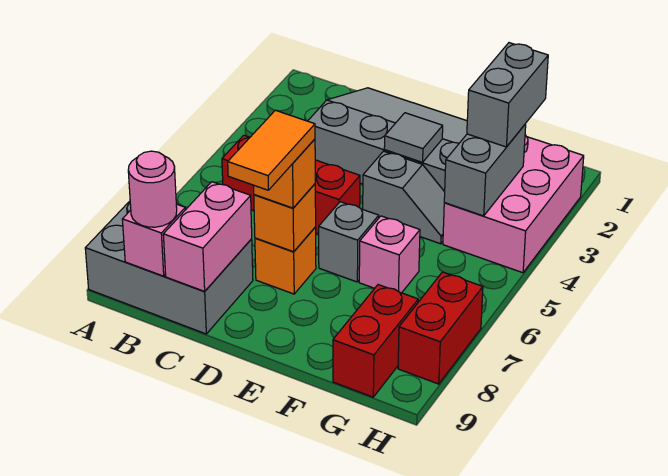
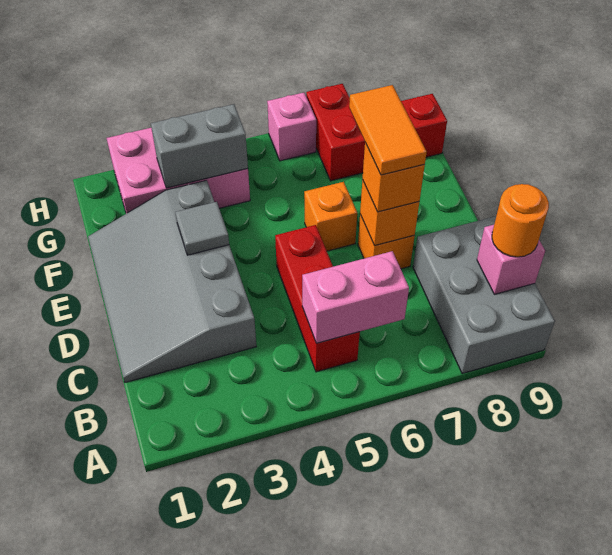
pink 1x1 round brick [128,151,177,227] -> orange 1x1 round brick [492,184,549,257]
pink 1x2 brick [163,182,252,291] -> pink 1x2 brick moved to [302,251,409,343]
orange 1x2 tile [228,110,315,190] -> orange 1x2 tile turned to [349,85,427,175]
grey 1x2 slope [363,151,445,244] -> none
grey 1x1 brick [319,202,379,282] -> orange 1x1 brick [304,182,357,251]
pink 1x1 brick [359,216,420,293] -> pink 1x1 brick moved to [267,93,316,161]
grey 1x2 brick [467,43,548,147] -> none
red 1x2 brick [398,272,483,384] -> red 1x2 brick turned to [306,84,365,181]

